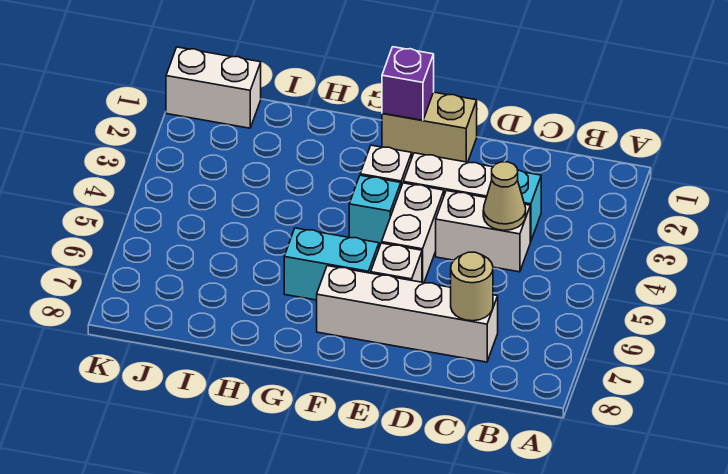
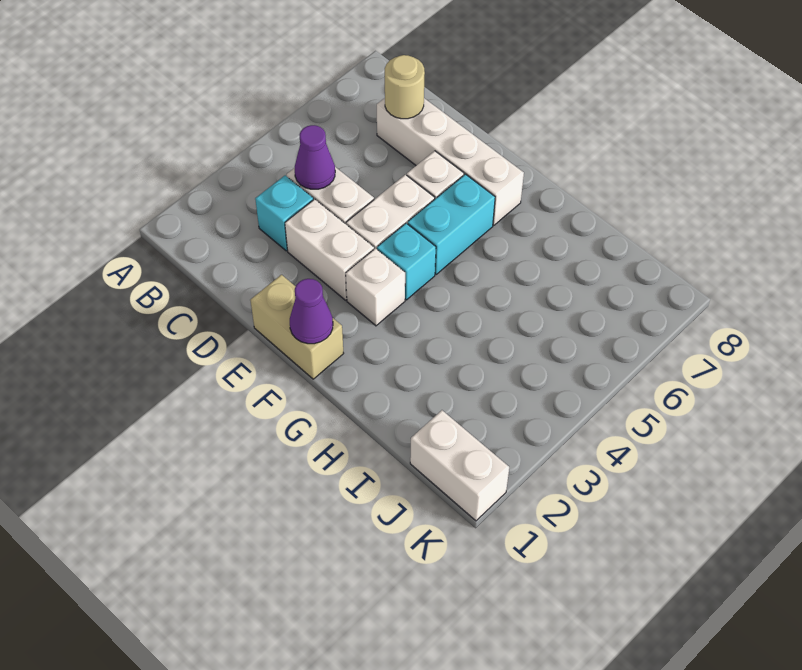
tan 1x1 cone [483,162,526,230] -> purple 1x1 cone [295,125,335,189]
purple 1x1 brick [382,47,434,120] -> purple 1x1 cone [290,279,333,344]
cyan 1x2 brick [284,228,379,300] -> cyan 1x2 brick turned to [408,174,495,274]

